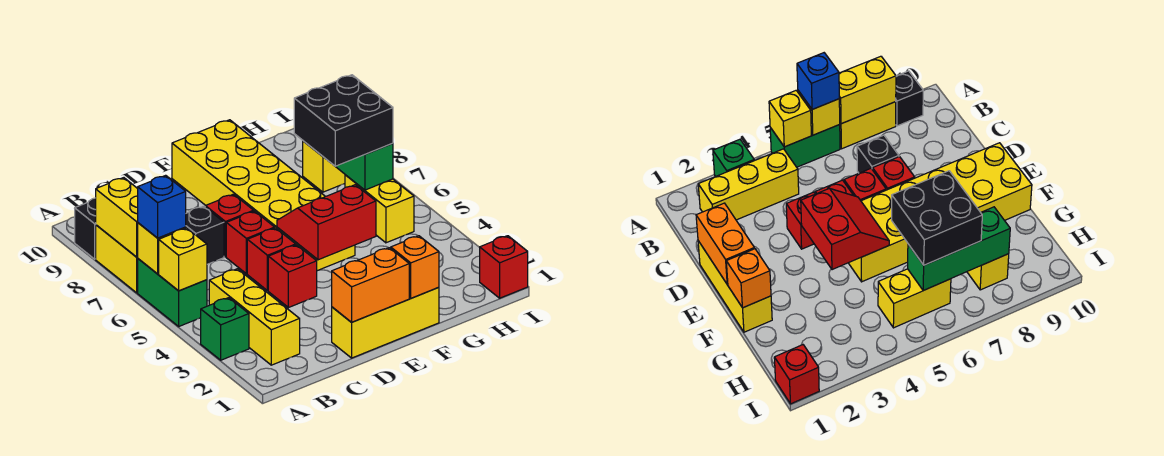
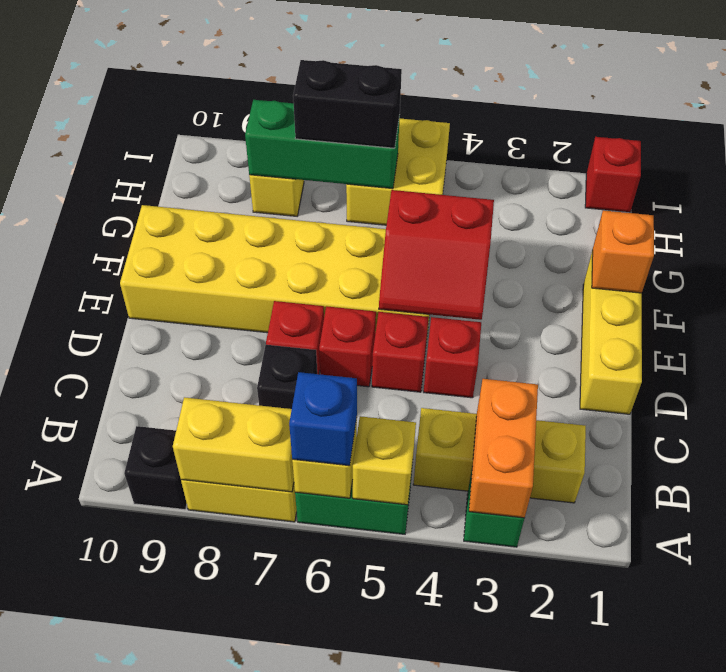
orange 1x2 brick [332,248,409,322] -> orange 1x2 brick moved to [469,379,538,518]
red 2x2 slope [277,185,376,260] -> red 2x2 slope turned to [379,190,494,320]
black 2x2 brick [294,75,393,166] -> black 1x2 brick [293,60,402,148]
yellow 1x2 brick [345,175,414,243] -> yellow 2x2 brick [346,119,450,225]

